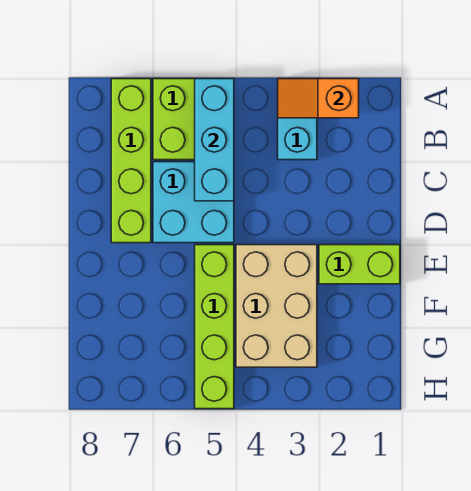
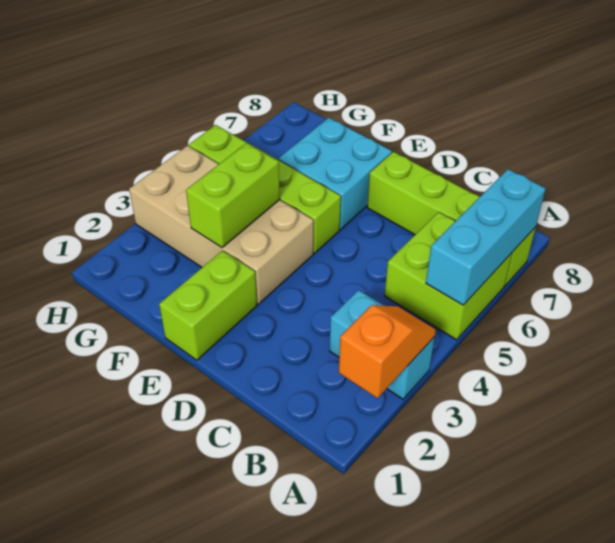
cyan 1x3 brick [195,79,234,201] -> cyan 1x3 brick turned to [426,169,546,305]
cyan 2x2 brick [153,162,234,243] -> cyan 2x2 brick moved to [278,118,392,230]
tan 2x3 brick [236,245,317,367] -> tan 2x4 brick [129,146,313,304]
none -> lime 1x2 brick [186,143,280,247]

